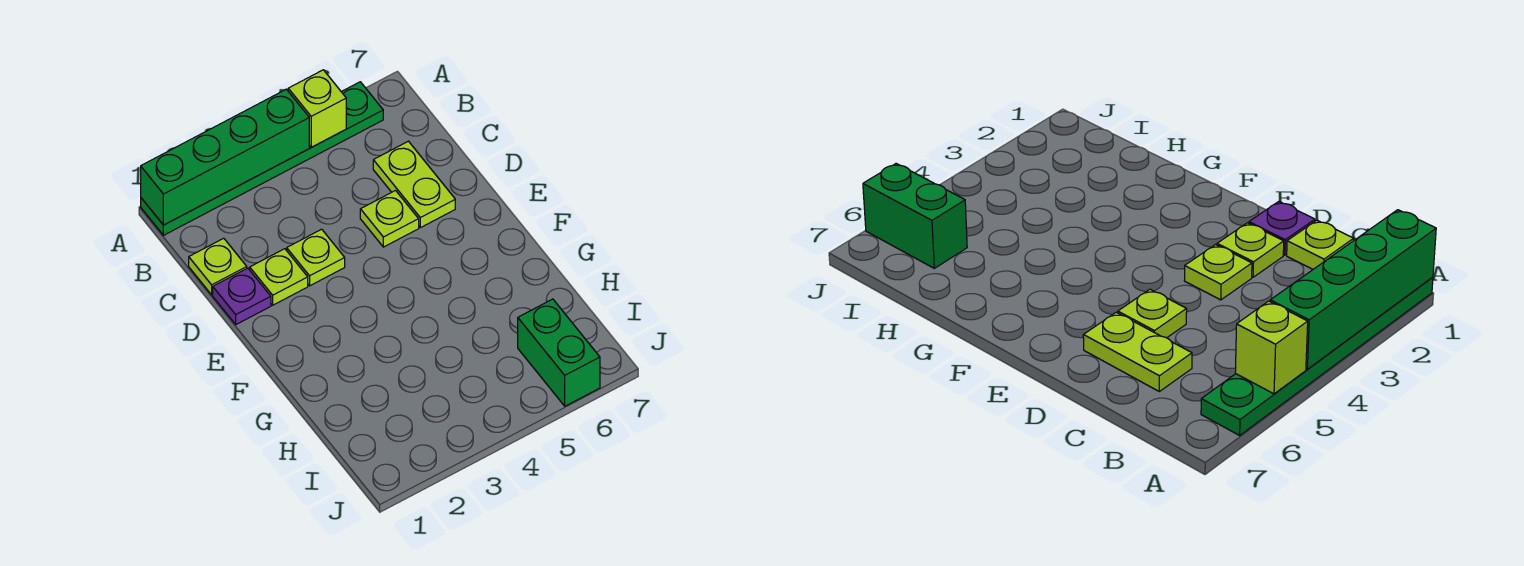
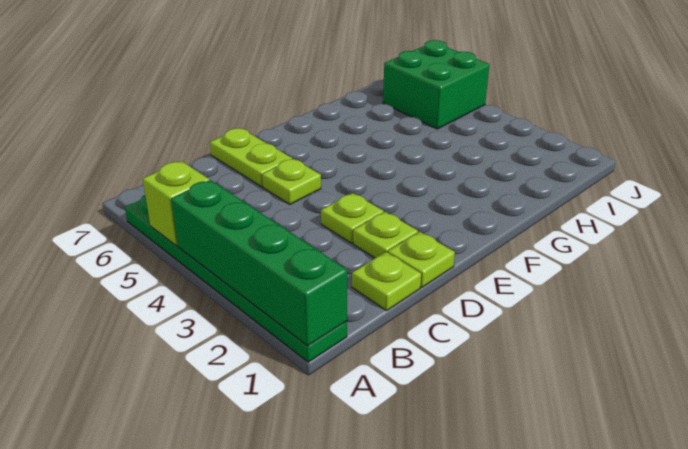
lime 1x2 plate [373,141,455,228] -> lime 1x2 plate turned to [210,128,292,187]
purple 1x1 plate [213,268,271,324] -> lime 1x1 plate [388,232,455,287]
green 1x2 brick [518,299,600,406] -> green 2x2 brick [383,40,490,129]

